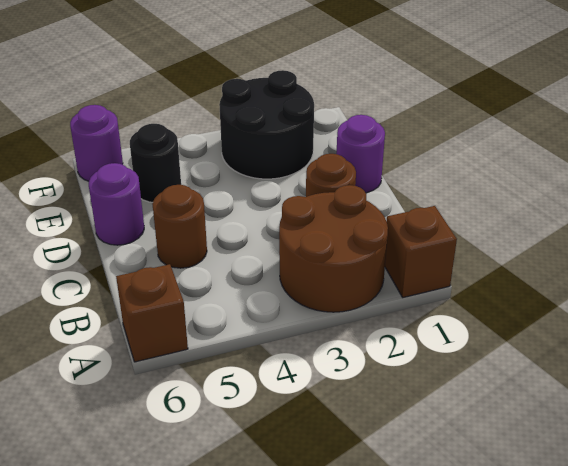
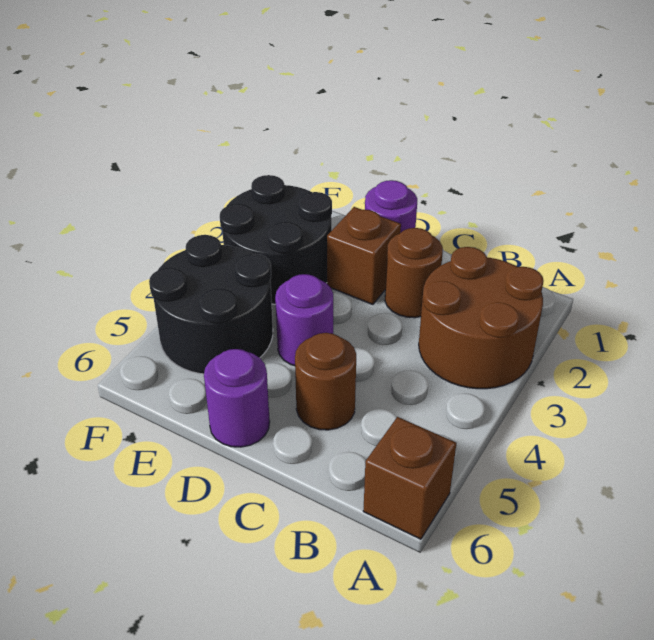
brown 1x1 brick [385,206,457,297] -> brown 1x1 brick moved to [327,207,401,305]
black 1x1 round brick [130,124,181,202] -> black 2x2 round brick [149,235,273,374]
purple 1x1 round brick [70,105,123,181] -> purple 1x1 round brick moved to [275,274,333,366]

